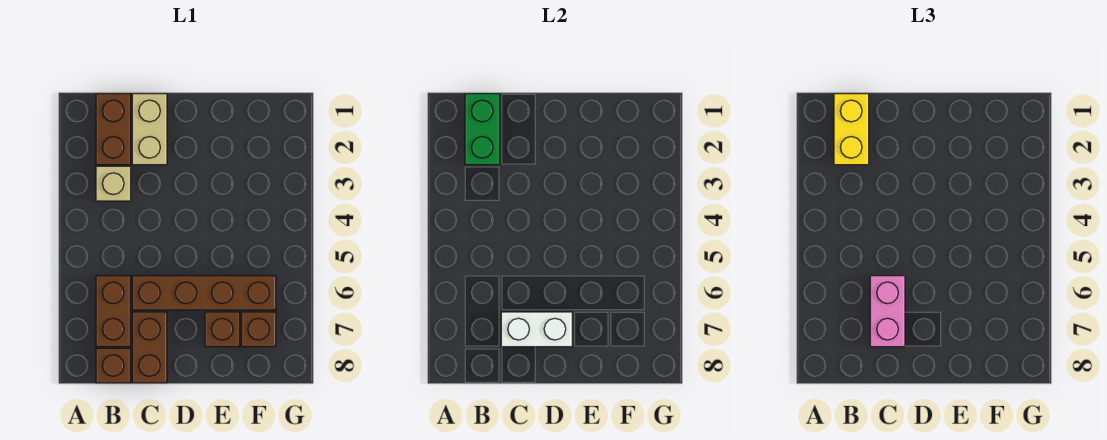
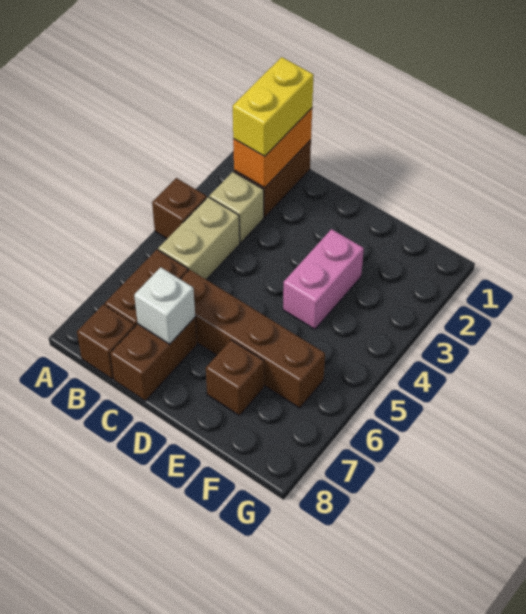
green 1x2 brick [465,94,500,165] -> orange 1x2 brick [233,108,312,188]
tan 1x2 brick [132,94,167,165] -> tan 1x2 brick moved to [158,197,240,280]
pink 1x2 brick [870,276,905,347] -> pink 1x2 brick moved to [283,229,364,329]
white 1x2 brick [501,312,572,347] -> white 1x1 brick [134,267,195,344]
brown 1x1 brick [241,312,276,347] -> brown 1x1 brick moved to [152,178,207,239]

